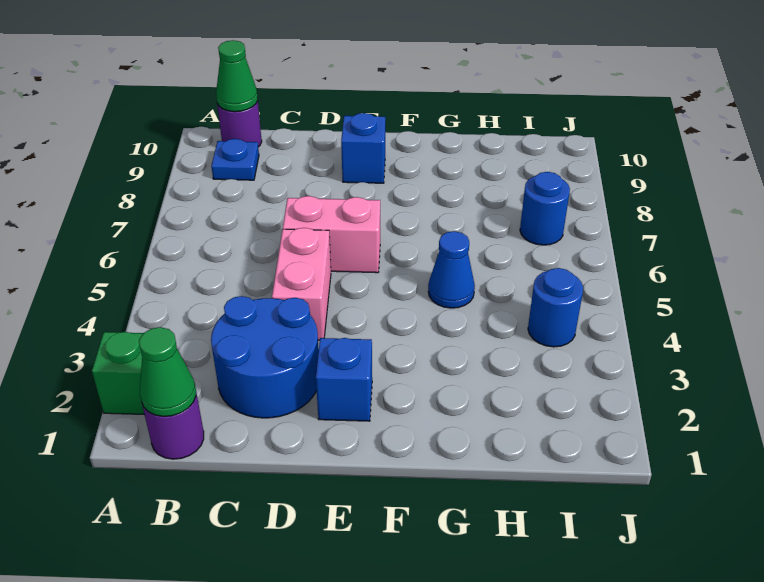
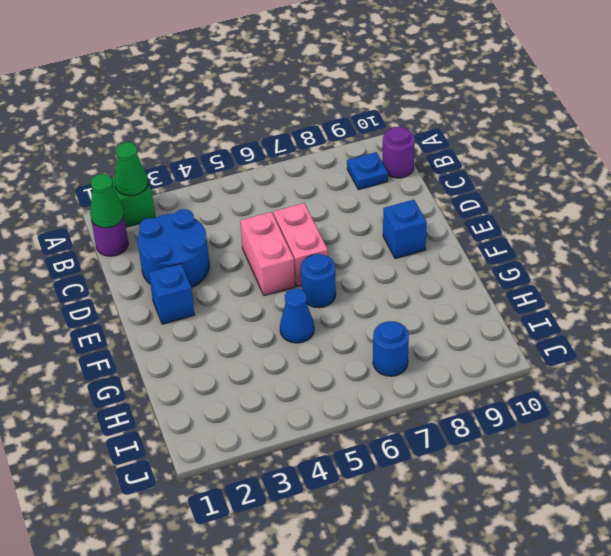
green 1x1 cone [216,40,258,112] -> green 1x1 cone moved to [115,142,148,196]
pink 1x2 brick [272,228,331,340] -> pink 1x2 brick turned to [240,212,295,296]
blue 1x1 round brick [528,268,583,347] -> blue 1x1 round brick moved to [301,254,336,308]

